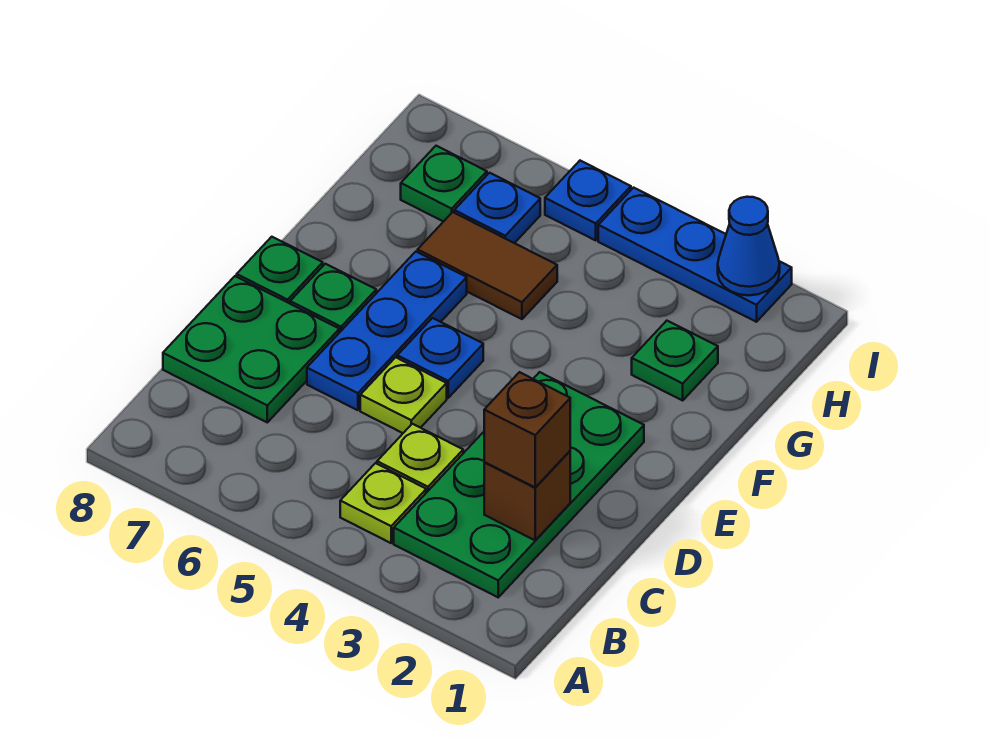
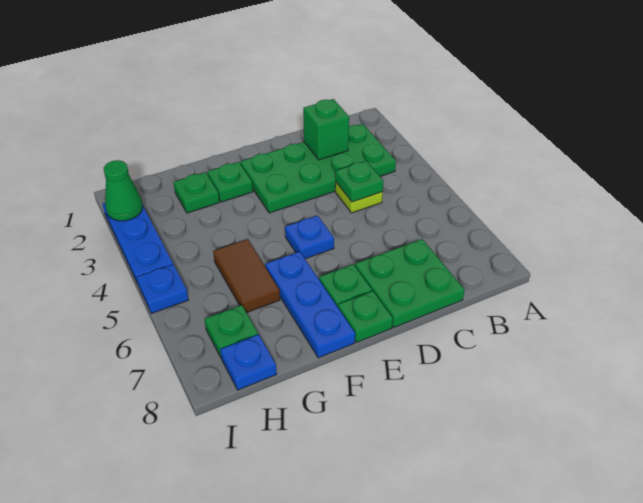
lime 1x1 plate [340,463,426,543] -> none
brown 1x1 brick [484,451,570,540] -> green 1x1 brick [303,99,349,160]
brown 1x1 brick [484,372,570,487] -> none
none -> green 1x1 plate [336,161,383,202]
lime 1x1 plate [360,357,447,433] -> none
blue 1x3 plate [307,252,467,410] -> blue 1x3 plate turned to [265,252,355,358]
none -> green 1x1 plate [207,162,253,202]
blue 1x1 plate [454,173,540,243] -> blue 1x1 plate moved to [220,334,277,390]
blue 1x1 cone [718,197,780,295] -> green 1x1 cone [104,160,143,221]

